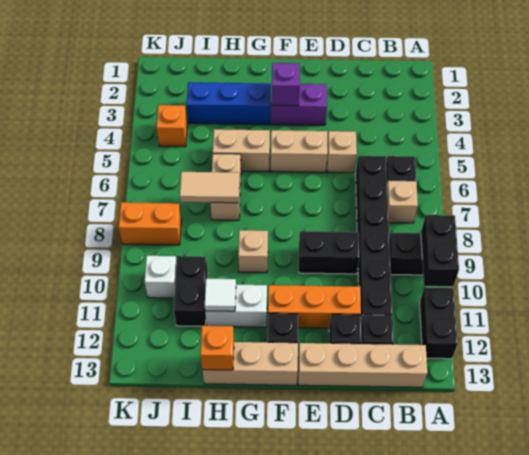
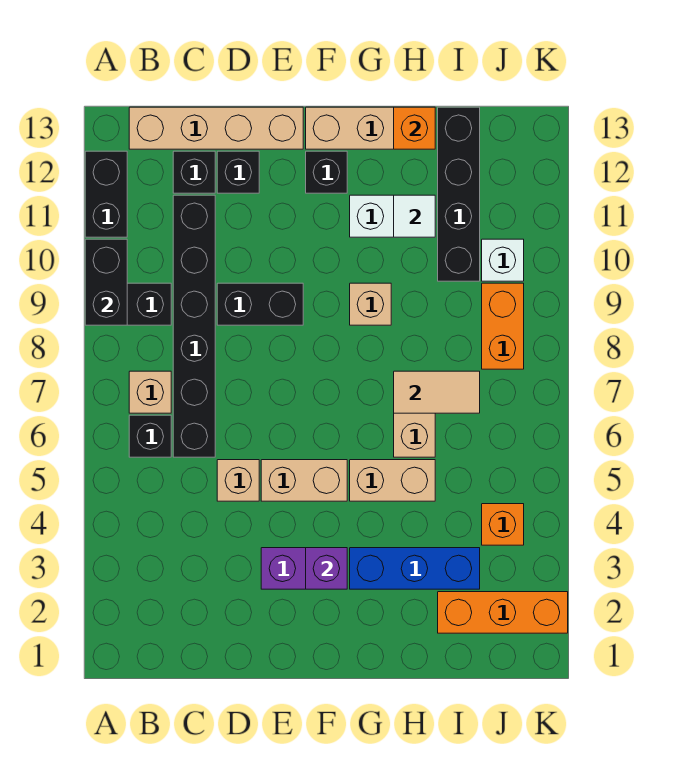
orange 1x3 brick [268,285,361,328] -> orange 1x3 brick moved to [438,592,568,633]
black 1x2 brick [174,256,208,326] -> black 1x4 brick [438,107,480,281]
orange 1x2 brick [119,202,181,245] -> orange 1x2 brick turned to [482,283,524,369]

